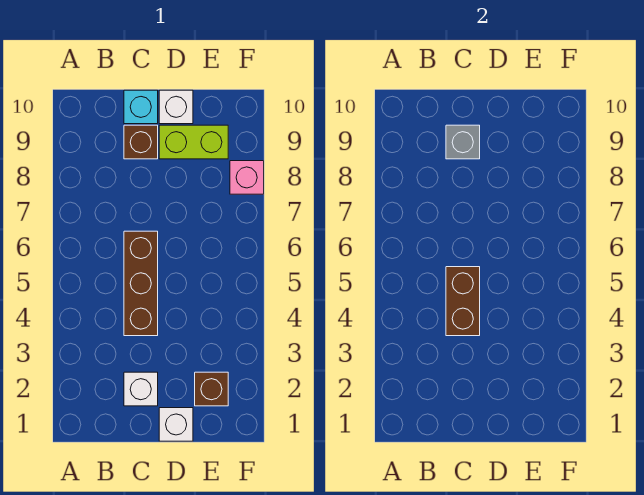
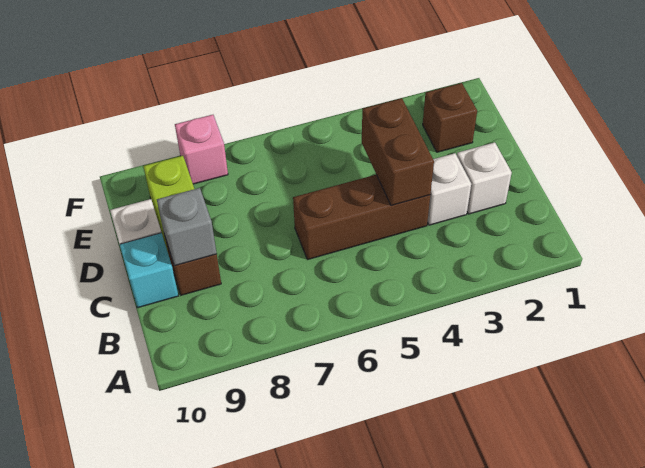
brown 1x2 brick [446,267,480,336] -> brown 1x2 brick turned to [362,98,434,206]
white 1x1 brick [159,408,193,441] -> white 1x1 brick moved to [427,153,471,225]

